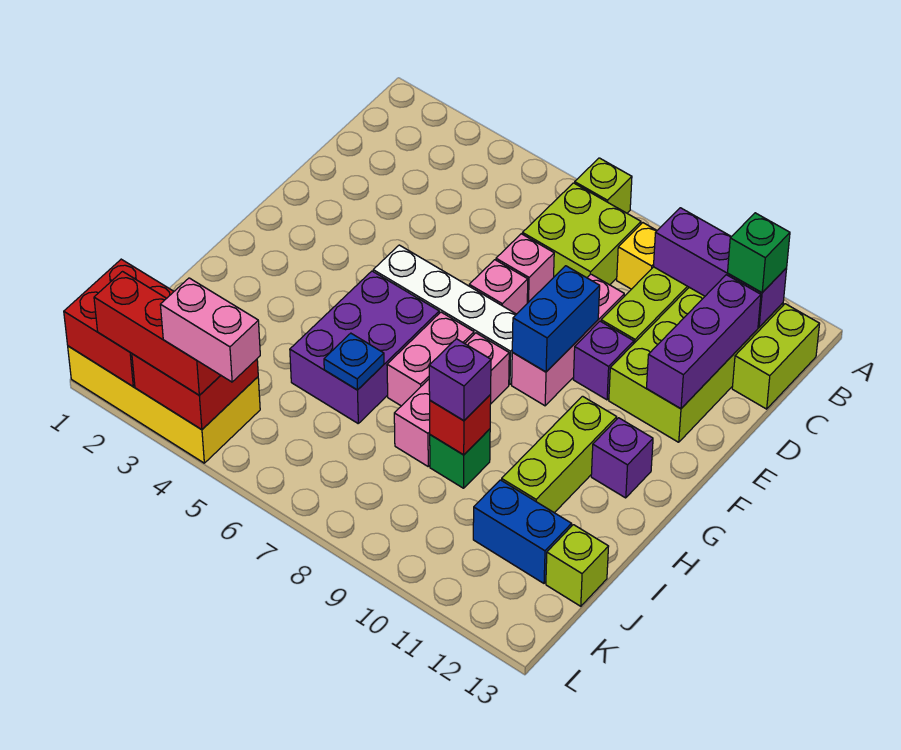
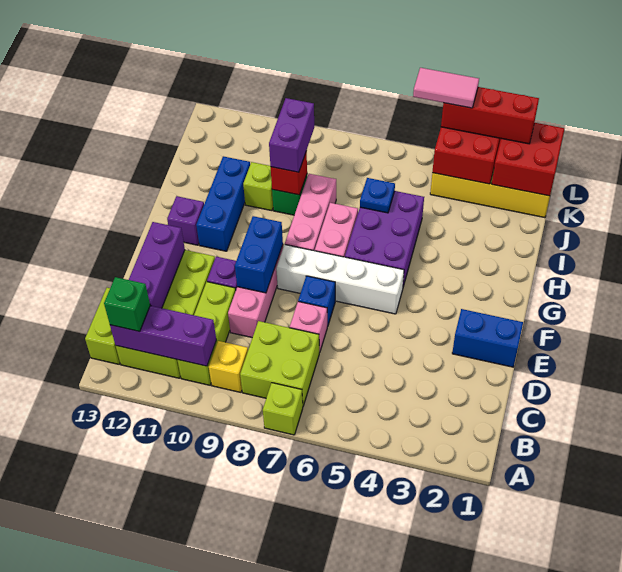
pink 1x1 brick [469,260,528,314] -> blue 1x1 brick [298,276,335,327]
lime 1x3 brick [502,396,617,513] -> blue 1x3 brick [196,156,250,251]
purple 1x1 brick [429,339,491,420] -> purple 1x2 brick [269,98,314,172]
blue 1x2 brick [473,480,572,583] -> blue 1x2 brick moved to [452,309,523,367]
lime 1x1 brick [546,525,609,606] -> lime 1x1 brick moved to [243,162,273,211]
pink 1x2 brick [160,278,260,382] -> pink 1x2 tile [413,68,479,108]

